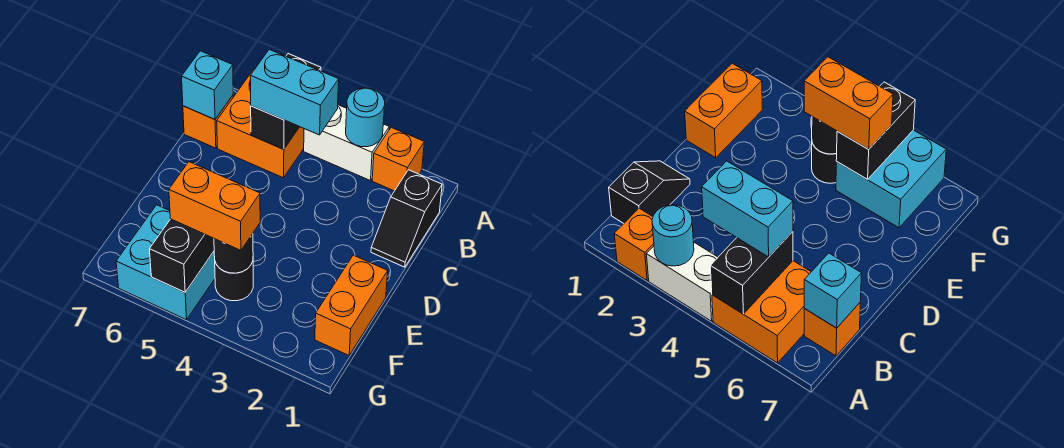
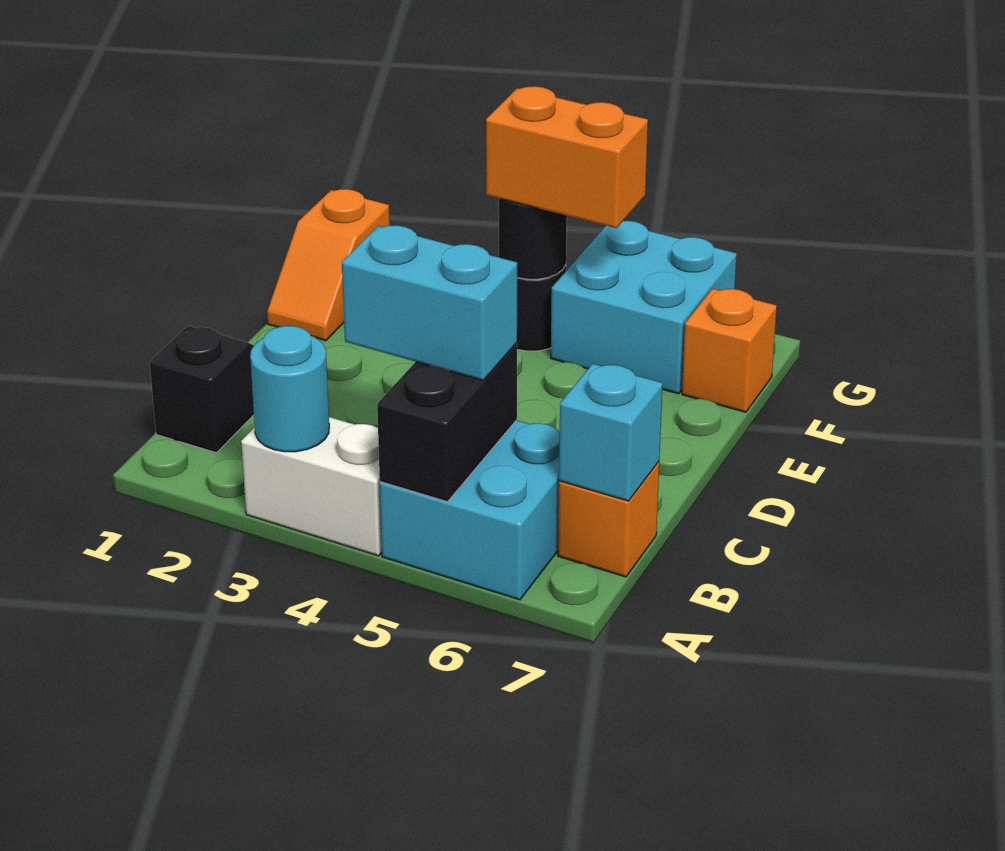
orange 1x1 brick [372,127,424,191] -> orange 1x1 brick moved to [682,289,777,412]
orange 2x2 brick [217,69,304,178] -> cyan 2x2 brick [380,420,560,600]
orange 1x2 brick [315,255,388,355] -> orange 1x2 slope [267,189,390,341]
black 1x2 brick [150,219,214,292] -> none

